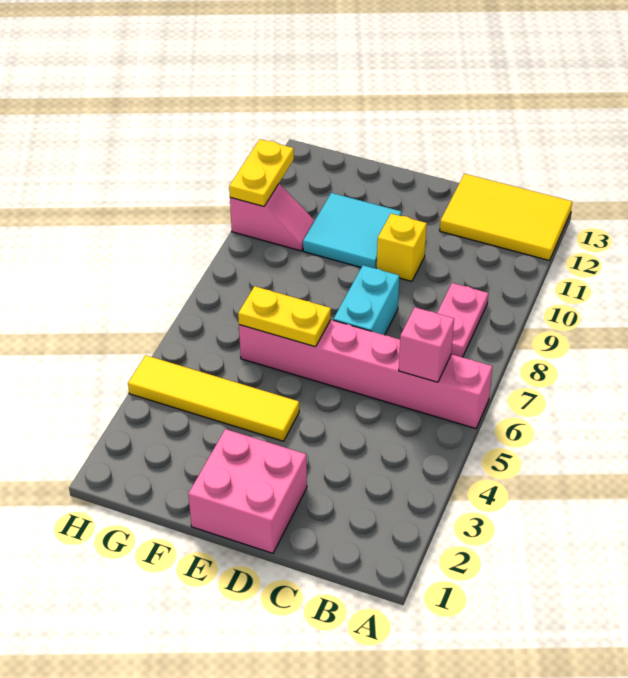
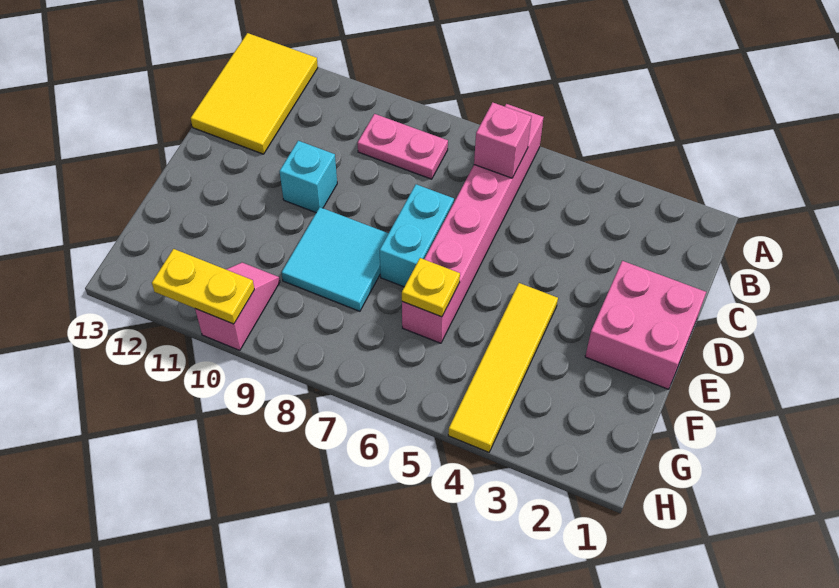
cyan 1x2 brick [333,265,399,335] -> cyan 1x2 brick turned to [380,184,454,287]
yellow 1x1 brick [377,214,427,281] -> cyan 1x1 brick [279,141,337,213]
yellow 1x2 plate [238,286,331,347] -> yellow 1x1 plate [402,258,460,317]
cyan 2x2 tile [303,193,401,268] -> cyan 2x2 tile moved to [282,207,389,311]

